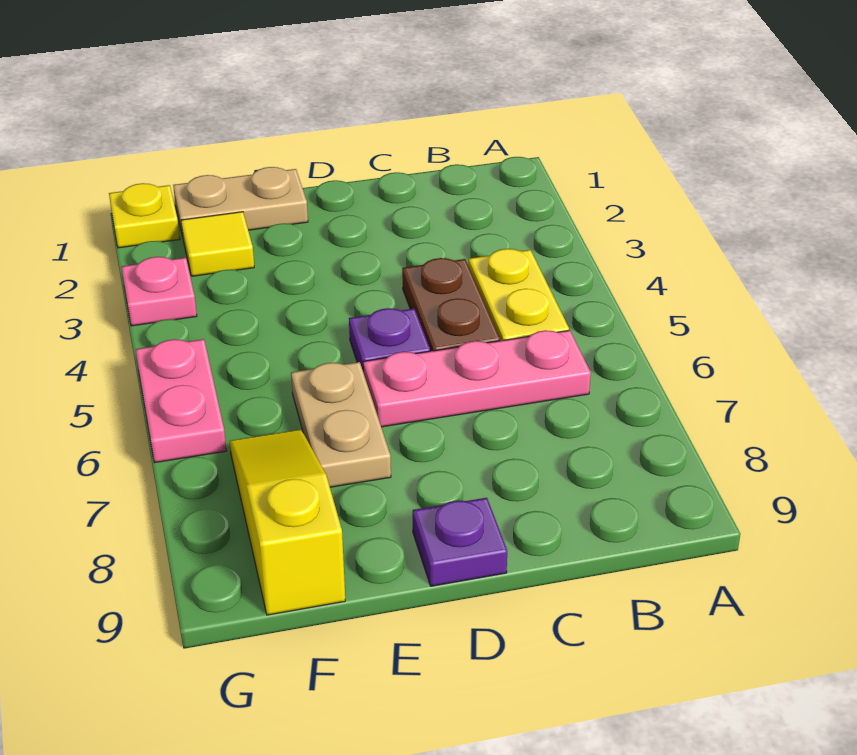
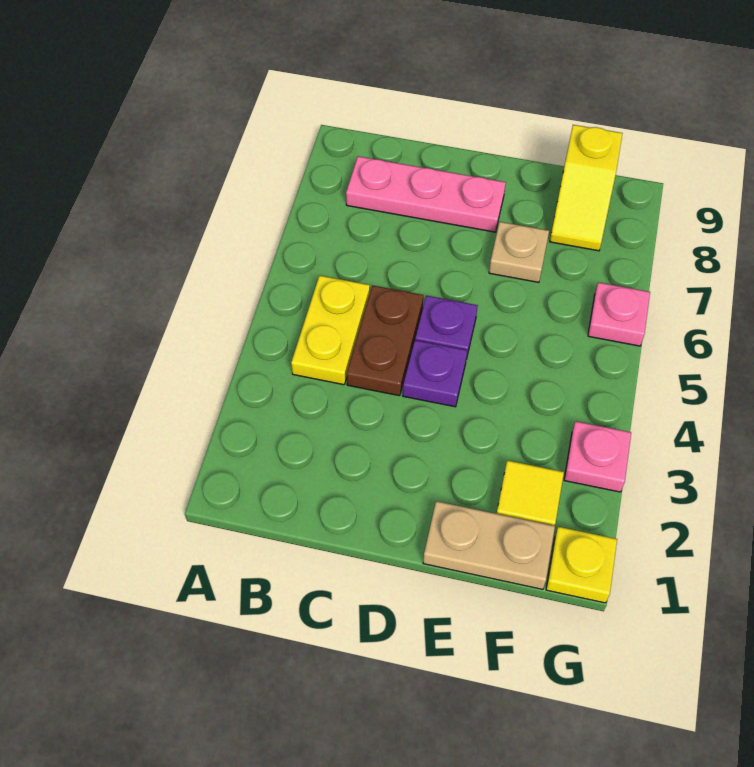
pink 1x3 plate [363,330,591,427] -> pink 1x3 plate moved to [346,156,506,232]
purple 1x1 plate [413,498,507,586] -> purple 1x1 plate moved to [403,340,467,407]
tan 1x2 plate [291,362,391,487] -> tan 1x1 plate [489,222,549,282]
yellow 1x3 slope [230,430,345,615] -> yellow 1x2 slope [550,125,623,251]
pink 1x2 plate [136,339,226,463] -> pink 1x1 plate [588,282,650,346]

